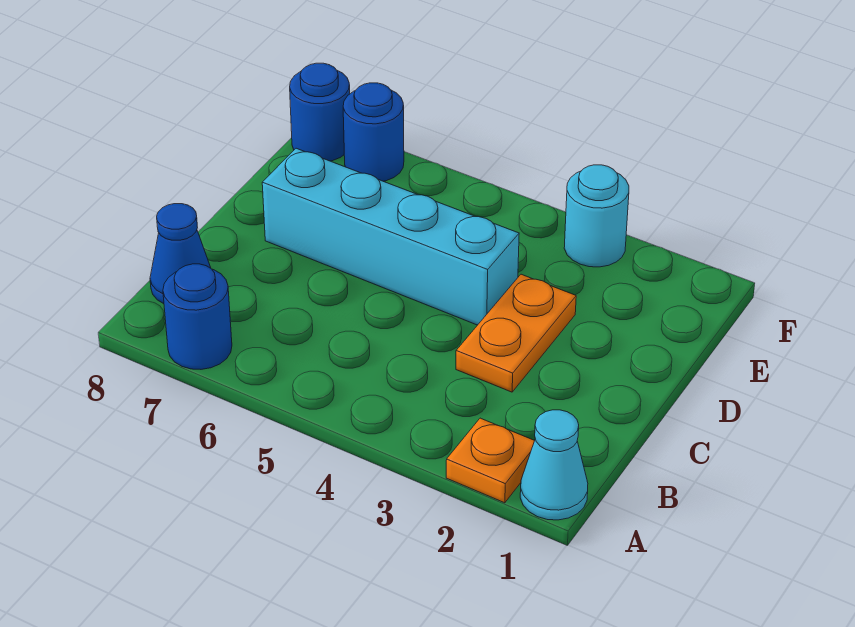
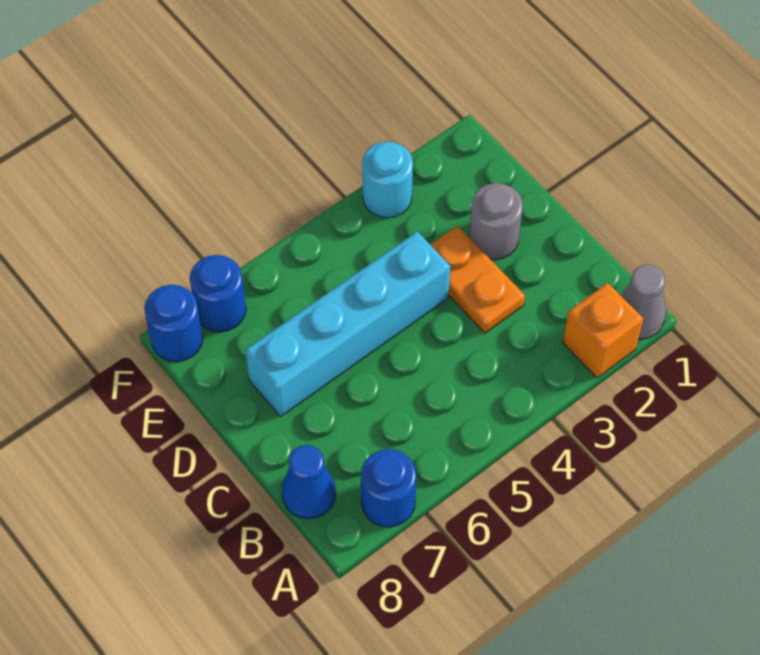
cyan 1x1 cone [520,410,588,520] -> grey 1x1 cone [621,264,666,339]
orange 1x1 plate [446,418,535,503] -> orange 1x1 brick [563,283,643,378]
none -> grey 1x1 round brick [469,183,523,260]

